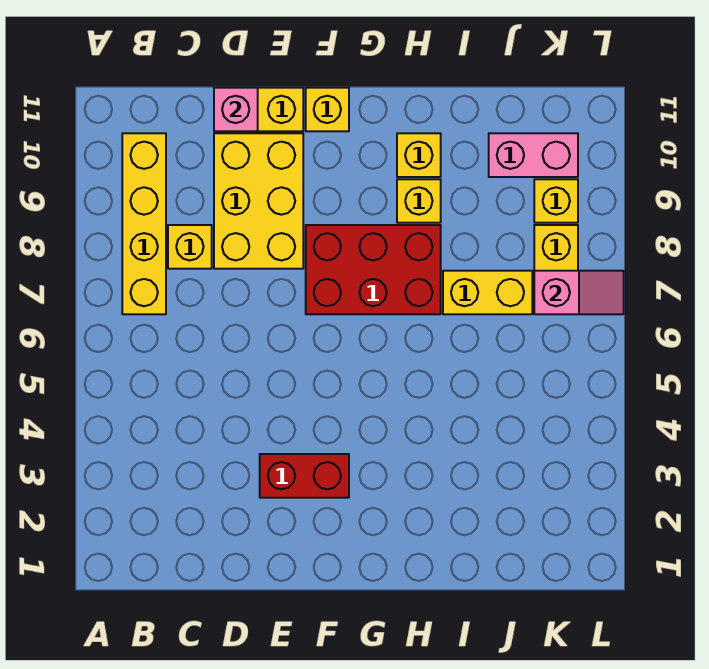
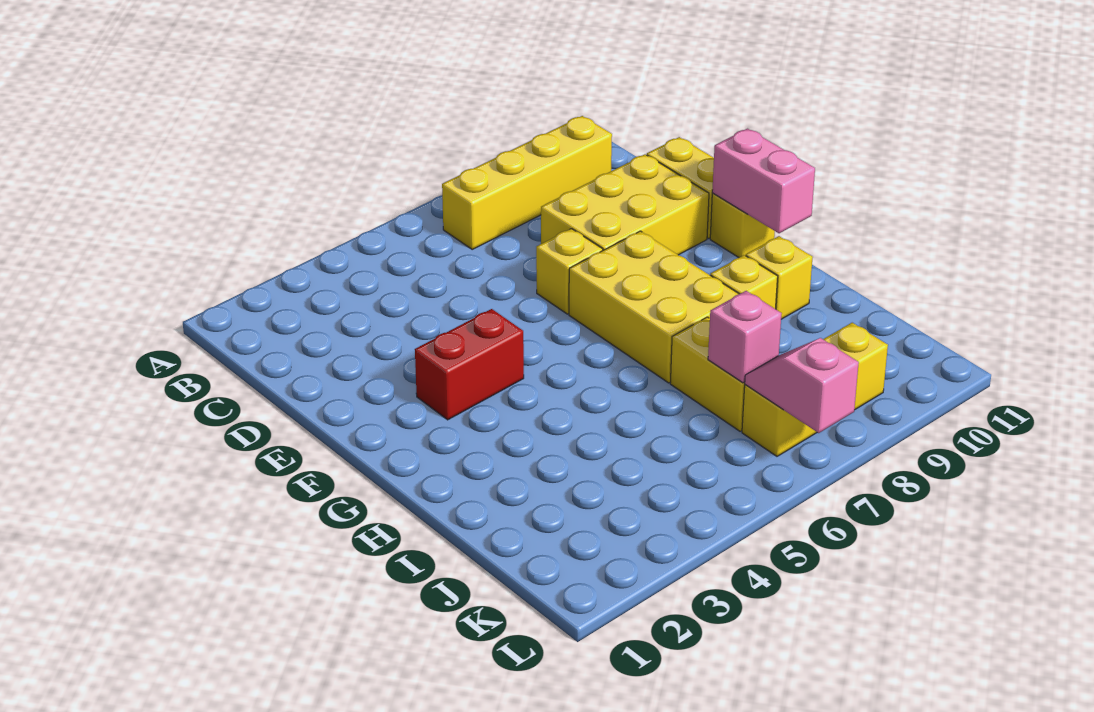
yellow 1x1 brick [168,225,212,269] -> yellow 1x1 brick moved to [536,229,603,314]
pink 1x1 brick [214,88,258,131] -> pink 1x1 brick moved to [708,291,782,383]
red 1x2 brick [260,454,349,498] -> red 1x2 brick turned to [415,309,524,420]
red 2x3 brick [306,225,441,314] -> yellow 2x3 brick [569,231,739,383]
pink 1x2 brick [489,133,578,177] -> pink 1x2 brick moved to [712,129,815,233]
pink 1x2 slope [534,271,624,314] -> pink 1x2 slope turned to [745,338,859,433]

